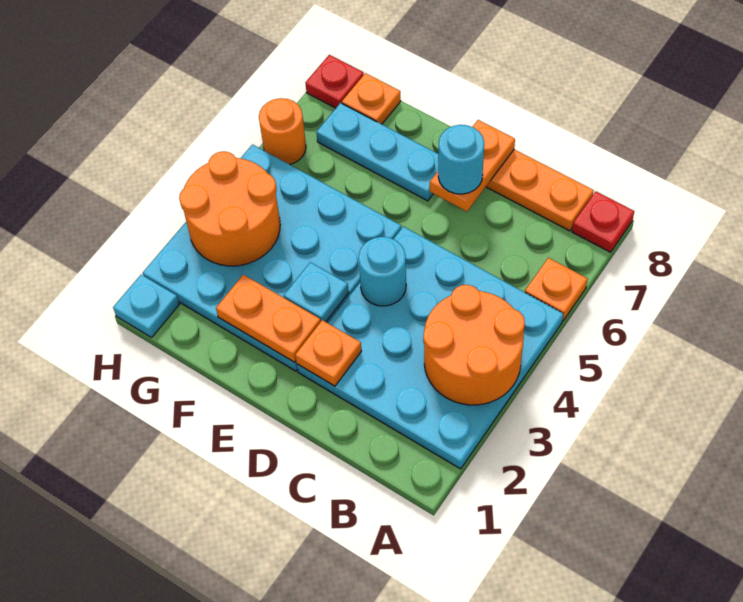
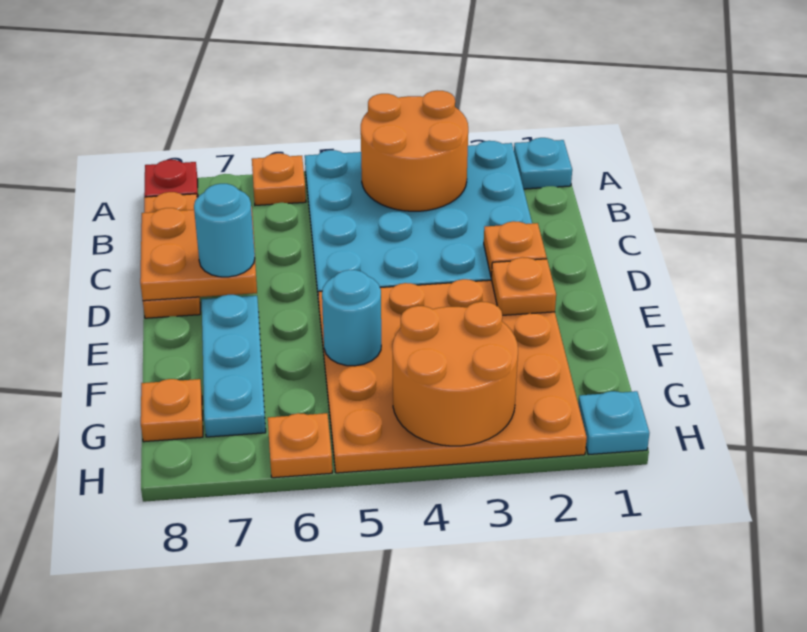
cyan 1x1 round brick [359,237,406,306] -> cyan 1x1 round brick moved to [322,270,381,366]
orange 1x2 plate [430,120,515,211] -> orange 2x2 plate [140,207,257,301]
cyan 4x4 plate [143,145,401,371] -> orange 4x4 plate [318,279,587,473]
orange 1x2 plate [216,275,321,362] -> orange 1x1 plate [492,257,556,315]
cyan 1x1 plate [284,262,349,322] -> cyan 1x1 plate moved to [514,138,572,189]
orange 1x1 round brick [259,98,306,164] -> orange 1x1 plate [268,413,332,478]
red 1x1 plate [306,55,364,108] -> none

